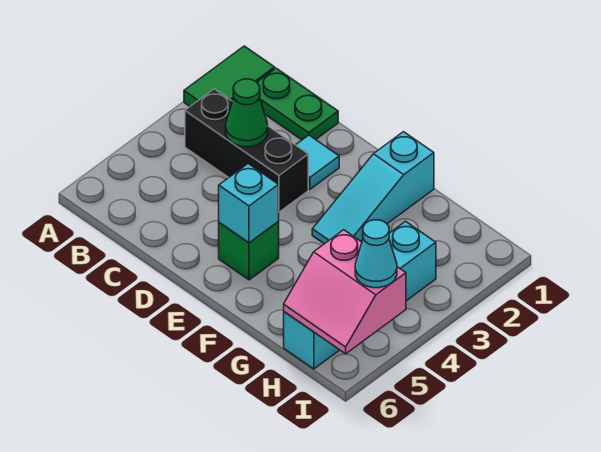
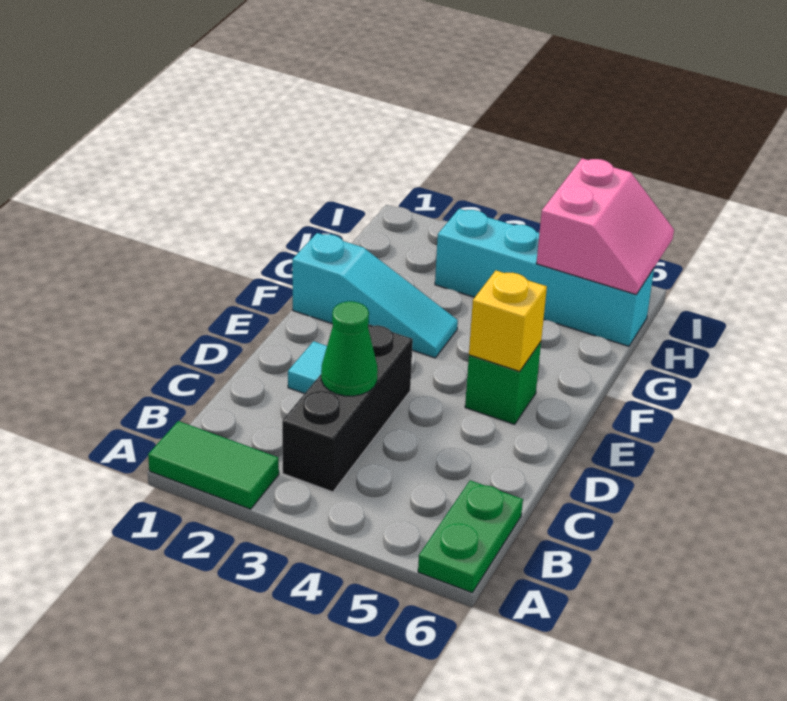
green 1x2 plate [257,68,338,140] -> green 1x2 plate moved to [418,480,523,593]
cyan 1x1 brick [219,164,279,243] -> yellow 1x1 brick [469,271,547,371]
cyan 1x1 cone [355,220,397,288] -> none

